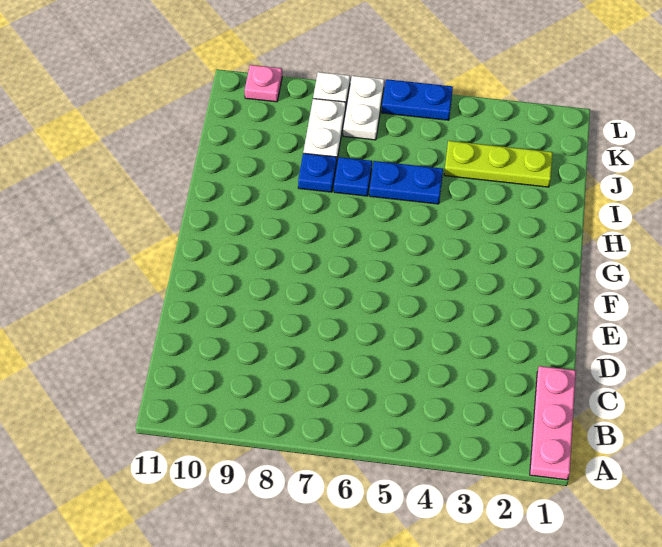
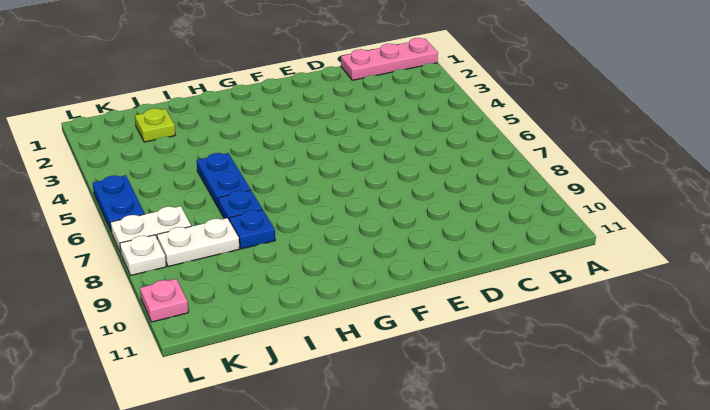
lime 1x3 plate [444,141,553,187] -> lime 1x1 plate [135,108,175,142]

